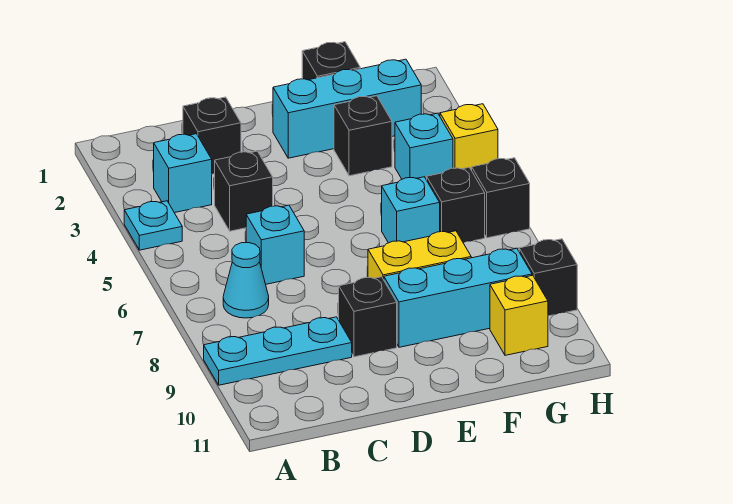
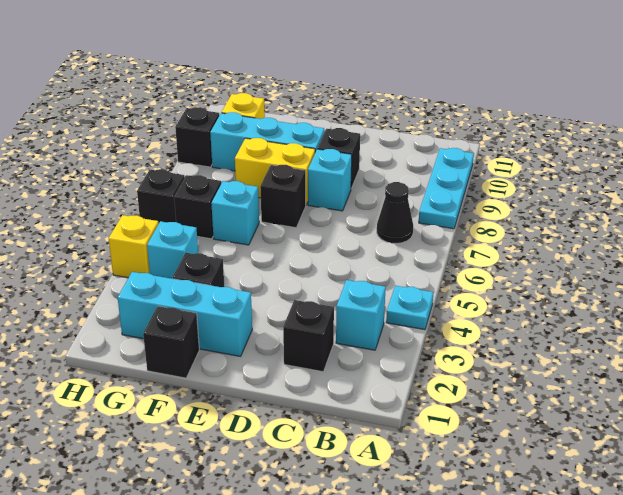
cyan 1x3 plate [204,317,352,385] -> cyan 1x3 plate turned to [419,148,474,229]
cyan 1x1 cone [223,243,269,318] -> black 1x1 cone [377,182,413,244]
black 1x1 brick [215,151,273,231] -> black 1x1 brick moved to [260,165,306,228]
cyan 1x1 brick [246,205,304,284] -> cyan 1x1 brick moved to [308,149,352,211]

